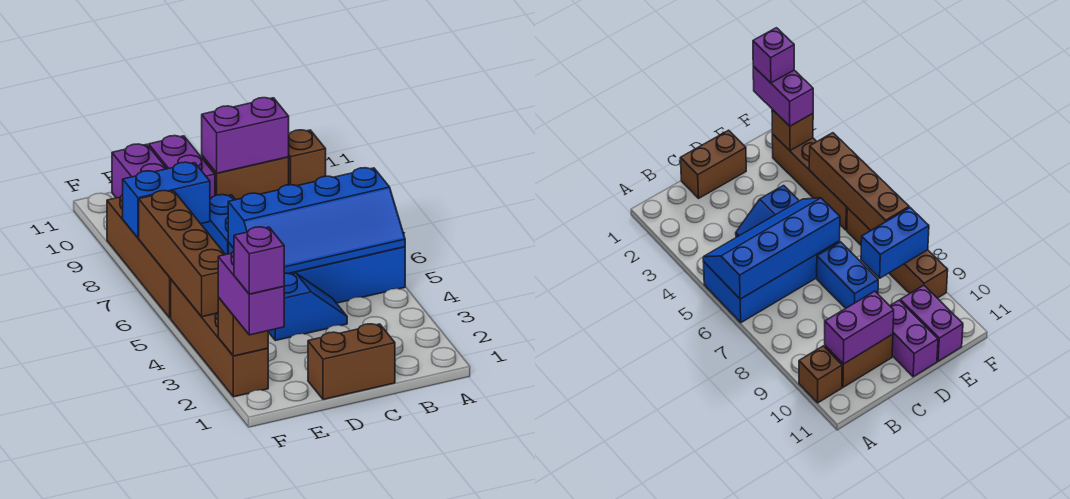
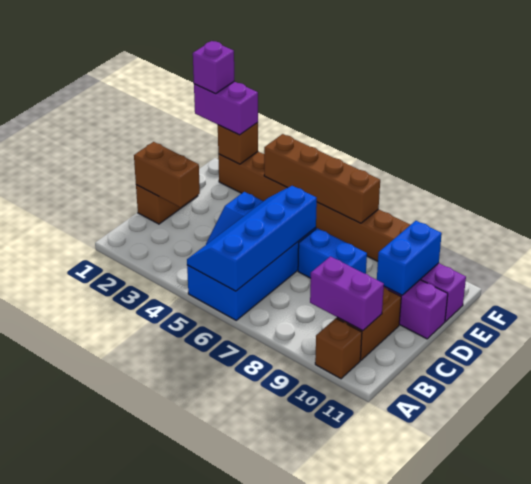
purple 1x2 brick [202,98,289,173] -> purple 1x2 brick turned to [310,256,384,331]
none -> brown 1x2 brick [134,142,200,207]
blue 1x2 brick [123,162,210,238] -> blue 1x2 brick moved to [377,221,442,295]

